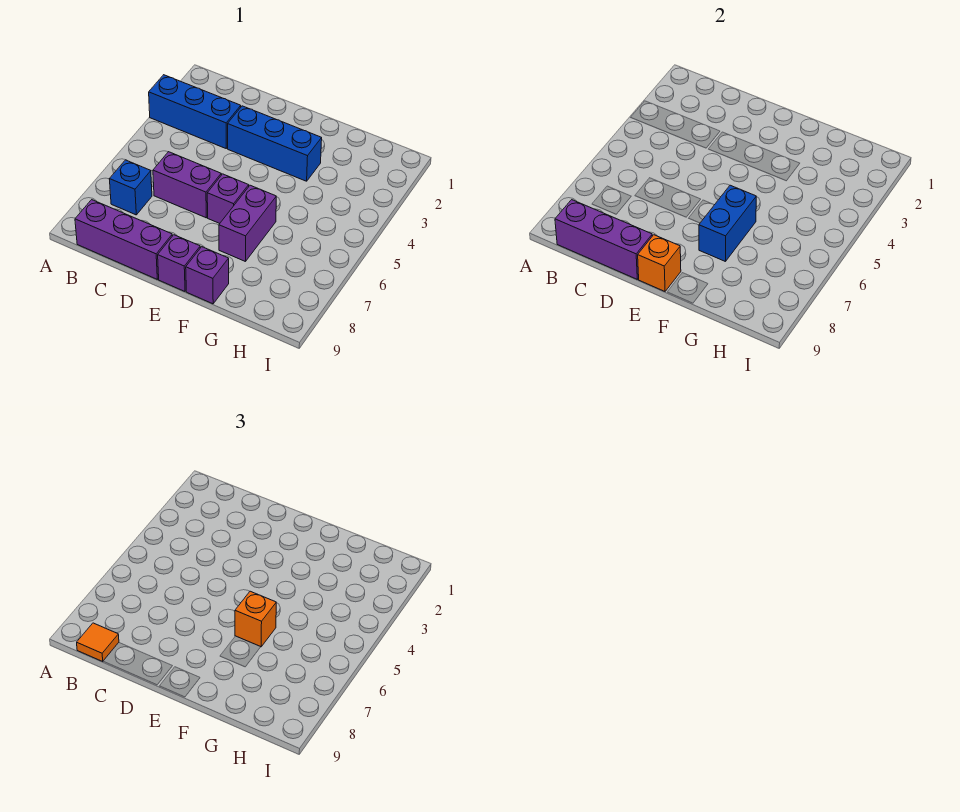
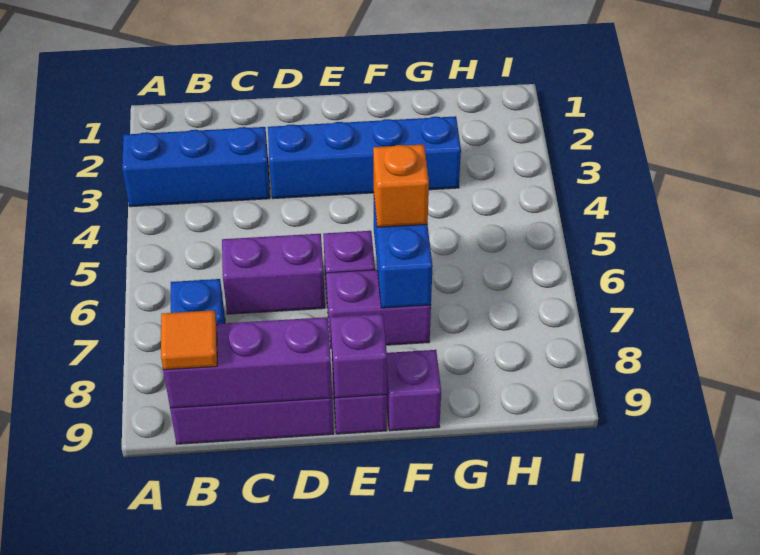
blue 1x3 brick [228,106,322,181] -> blue 1x4 brick [268,116,461,198]
orange 1x1 brick [638,235,681,291] -> purple 1x1 brick [330,314,387,398]
purple 1x2 brick [219,185,276,262] -> purple 1x2 brick turned to [326,270,431,348]

